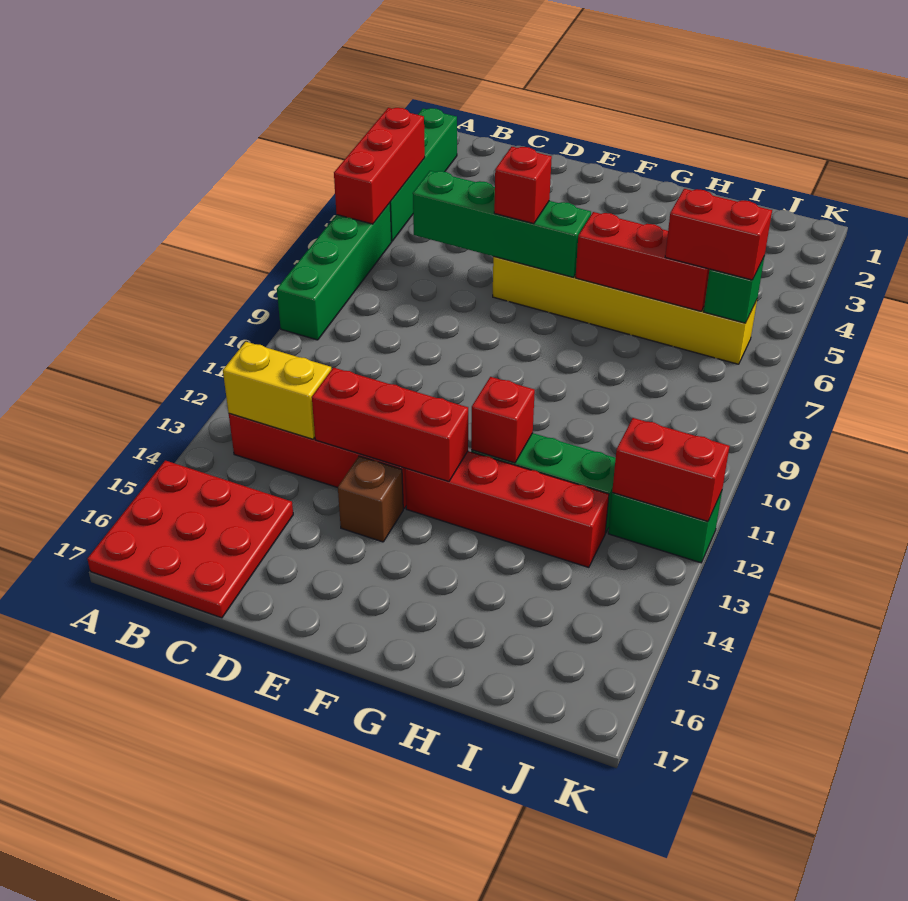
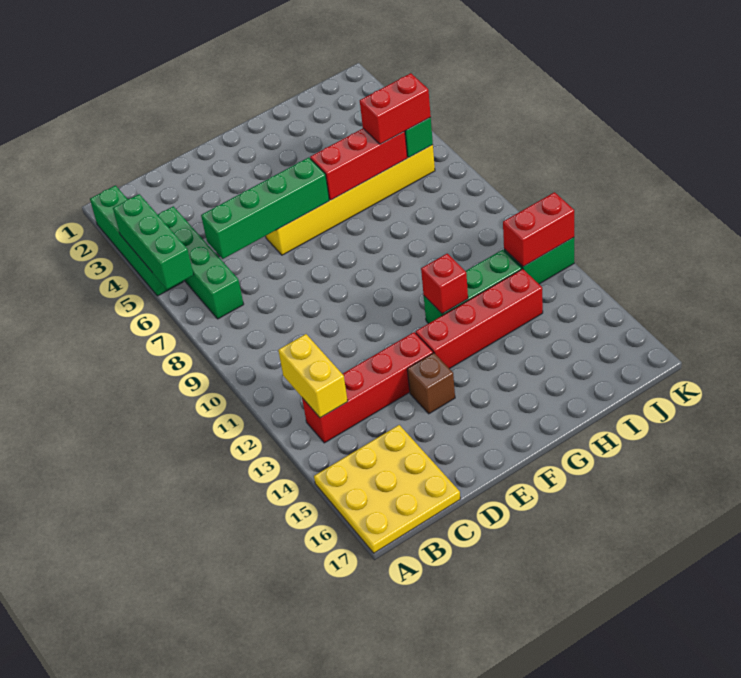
red 1x3 brick [334,108,425,224] -> green 1x3 brick [113,194,194,289]
green 1x4 brick [277,203,392,340] -> green 1x4 brick moved to [158,206,244,319]
red 3x3 plate [87,461,293,618] -> yellow 3x3 plate [314,425,460,553]
yellow 1x2 brick [223,342,331,439] -> yellow 1x2 brick turned to [278,334,348,418]
red 1x3 brick [312,368,468,481] -> none
red 1x1 brick [494,147,552,224] -> none

